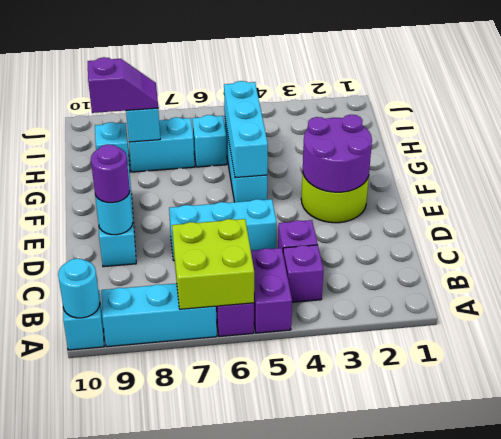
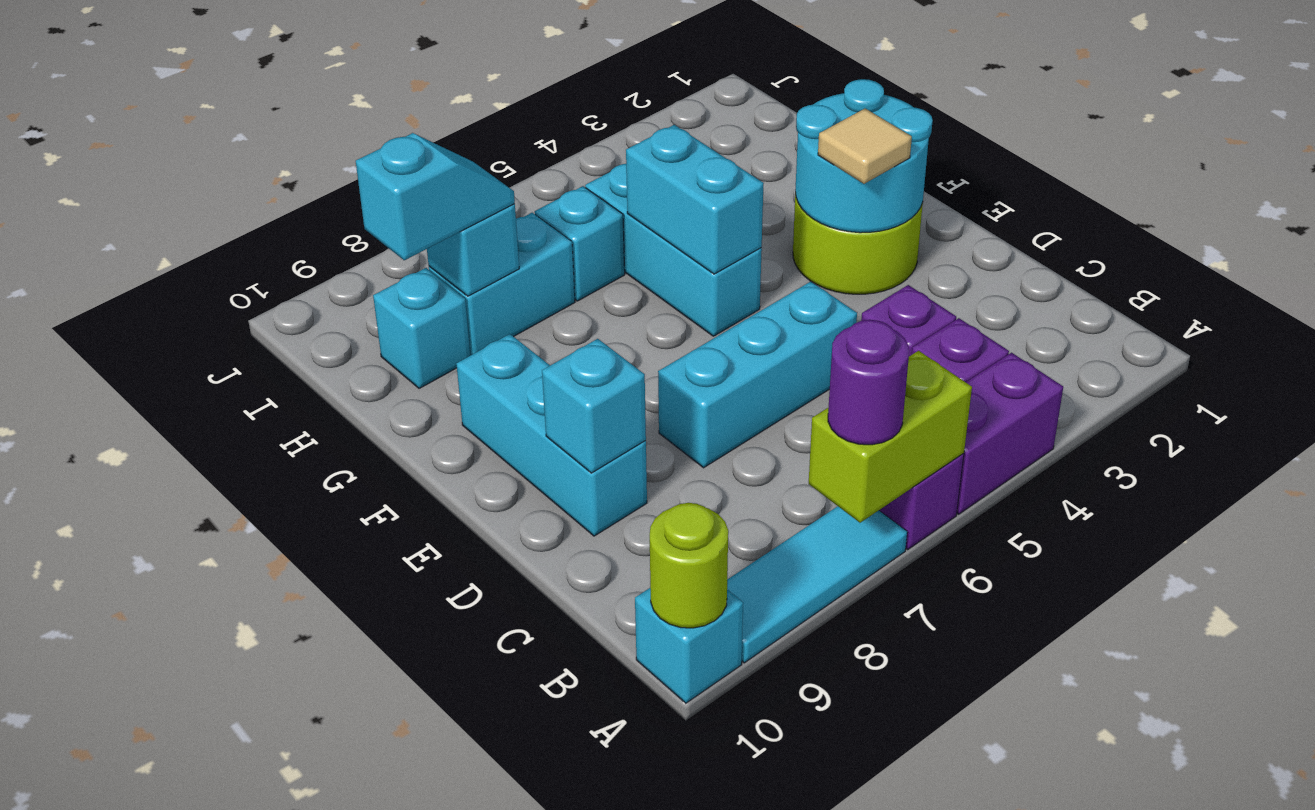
purple 1x2 brick [251,248,292,333] -> purple 1x2 brick turned to [957,353,1063,514]
lime 2x2 brick [172,219,254,309] -> lime 1x2 brick [809,351,972,523]
cyan 1x3 brick [101,283,217,347] -> cyan 1x3 tile [727,506,907,663]
cyan 1x1 round brick [58,258,100,318] -> lime 1x1 round brick [650,503,728,628]
cyan 1x1 round brick [95,192,133,235] -> cyan 1x1 brick [542,339,646,473]
purple 1x1 round brick [91,144,130,203] -> purple 1x1 round brick moved to [828,320,909,445]
purple 2x2 round brick [303,115,372,192] -> cyan 2x2 round brick [795,79,933,233]
none -> tan 1x1 tile [818,108,912,184]
cyan 1x3 brick [224,81,268,178] -> cyan 1x2 brick [626,125,764,274]
purple 1x2 slope [88,57,158,113] -> cyan 1x2 slope [356,133,515,260]

